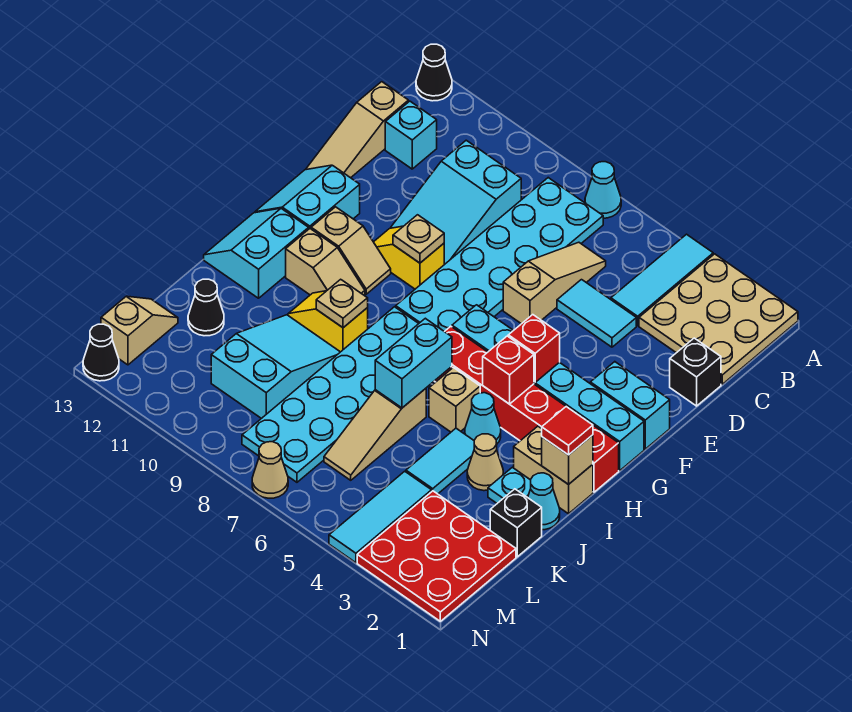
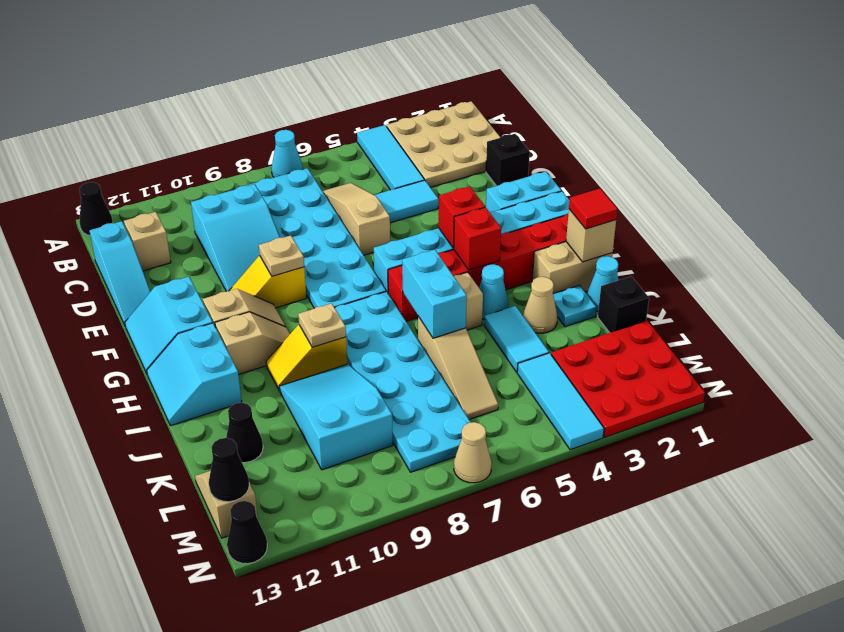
cyan 1x1 brick [385,101,437,169] -> tan 1x1 brick [124,212,171,271]
tan 1x3 slope [306,82,408,178] -> cyan 1x3 slope [89,221,150,325]
none -> black 1x1 cone [209,438,249,502]

